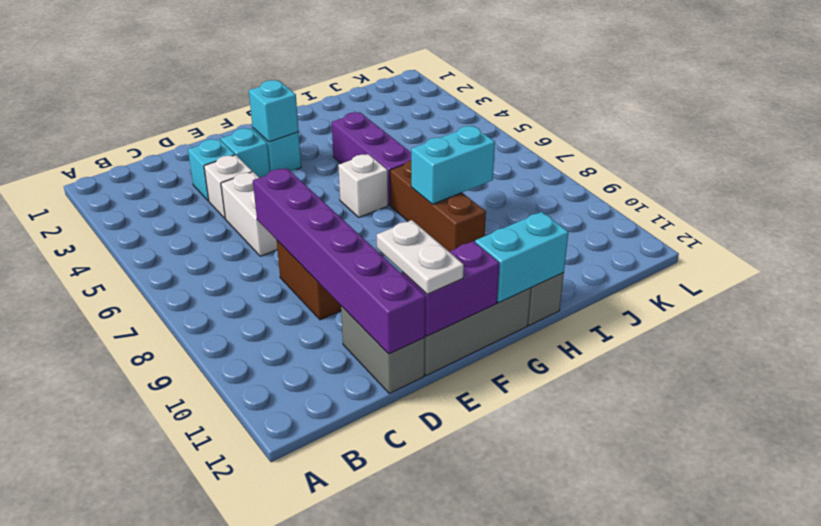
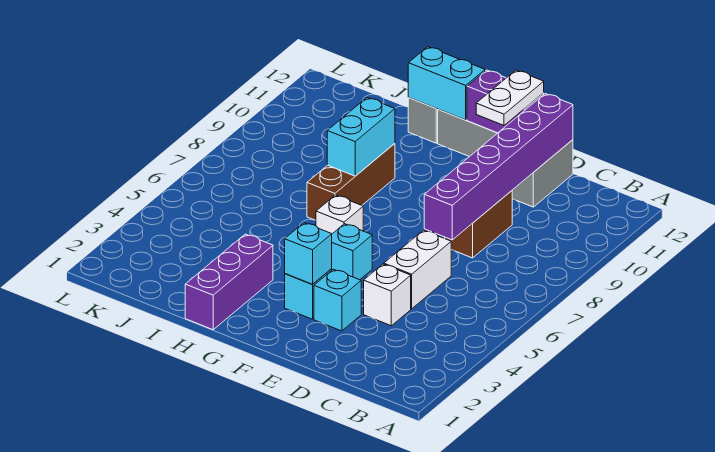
cyan 1x1 brick [188,139,235,201] -> cyan 1x1 brick moved to [332,224,372,280]
purple 1x3 brick [332,112,411,205] -> purple 1x3 brick moved to [185,234,273,330]
cyan 1x2 brick [411,126,495,204] -> cyan 1x2 brick turned to [327,98,395,176]

